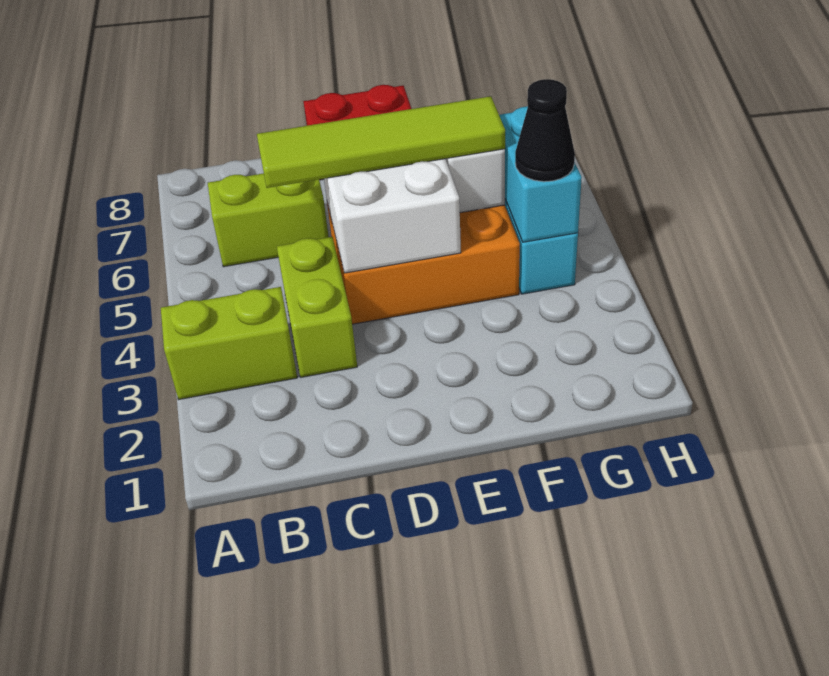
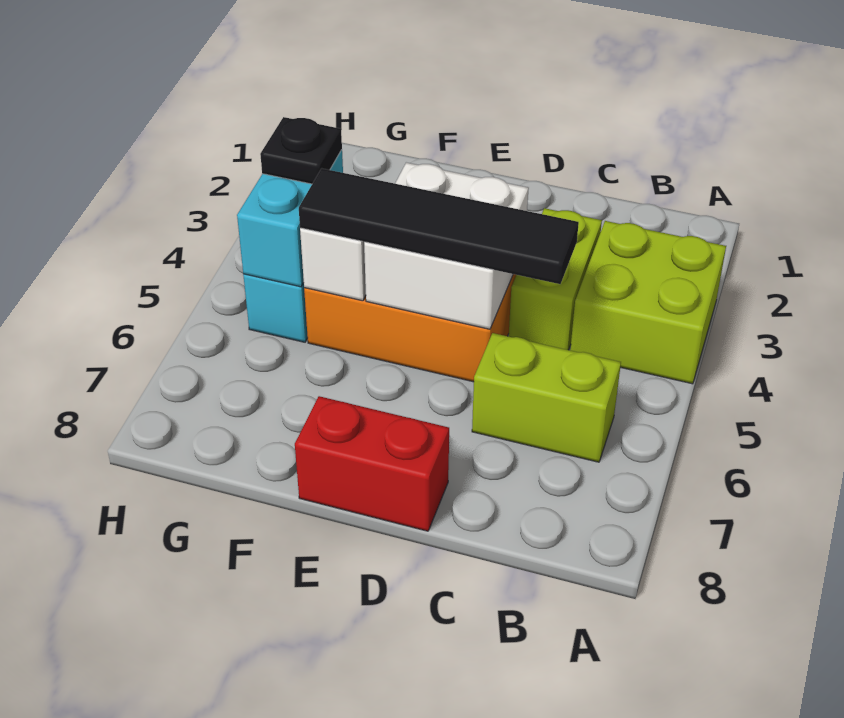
lime 1x2 brick [161,287,297,399] -> lime 2x2 brick [570,221,726,384]
lime 1x4 tile [257,96,505,188] -> black 1x4 tile [299,168,579,284]
black 1x1 cone [515,79,575,182] -> black 1x1 plate [260,117,342,184]

